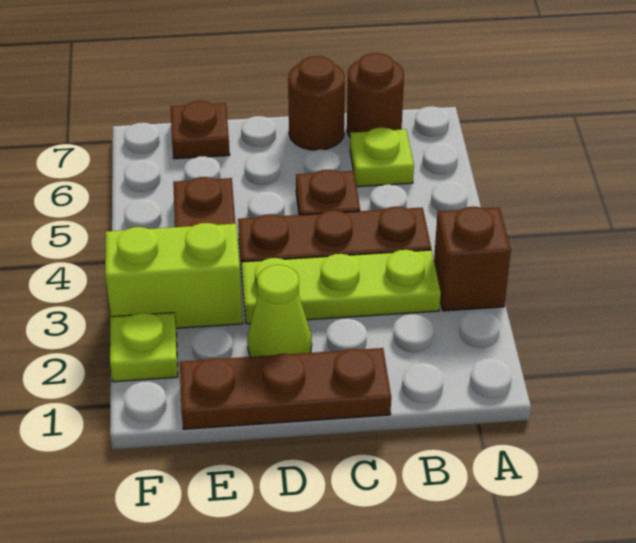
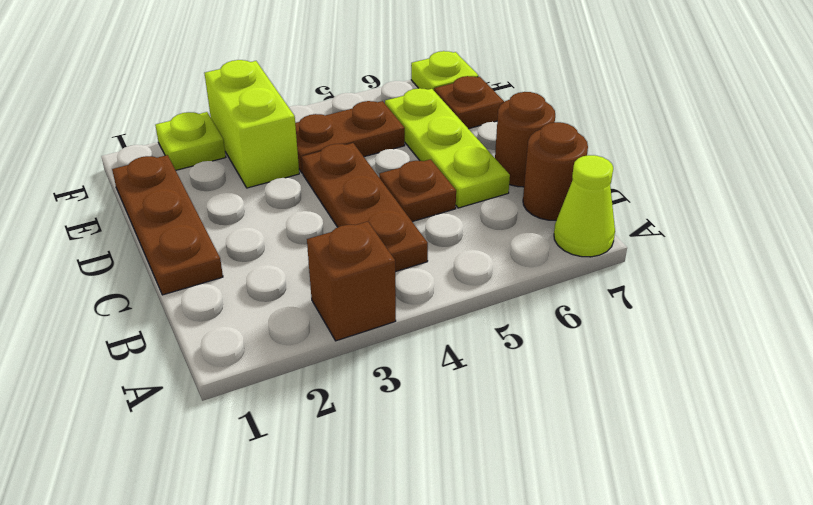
lime 1x3 plate [241,250,441,324] -> lime 1x3 plate moved to [385,88,510,208]
lime 1x1 plate [350,128,414,187] -> lime 1x1 plate moved to [411,51,479,90]
lime 1x1 cone [247,265,312,357] -> lime 1x1 cone moved to [554,155,615,257]

